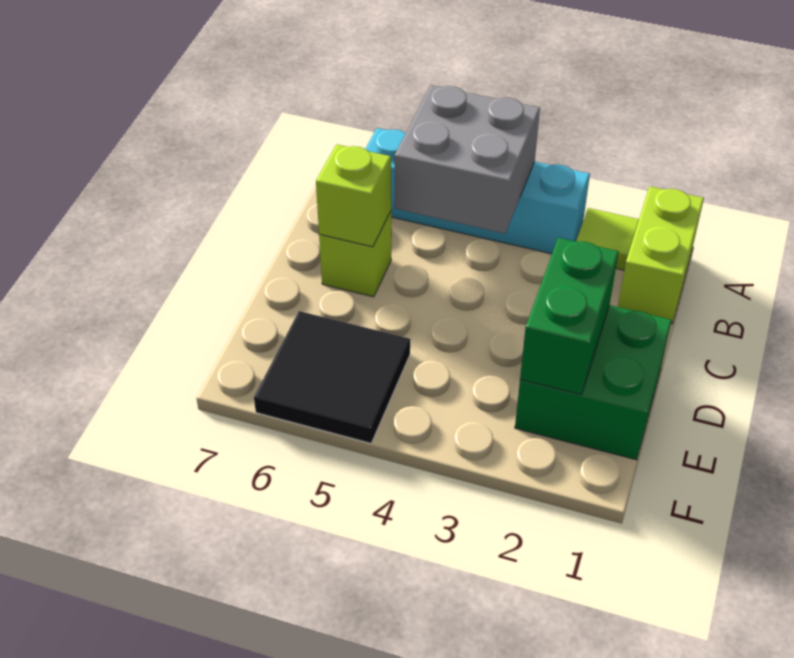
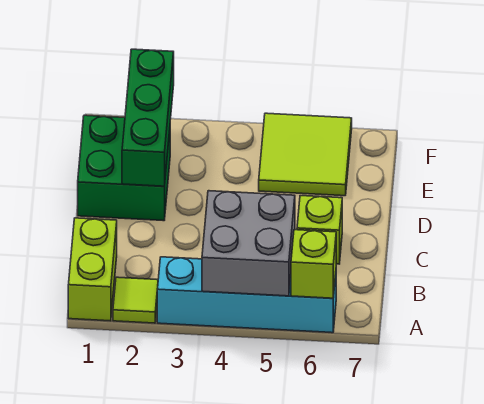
lime 1x1 brick [316,144,391,247] -> lime 1x1 brick moved to [291,230,336,298]
green 1x2 brick [520,238,619,395] -> green 1x3 brick [122,49,174,186]
black 2x2 tile [254,311,410,443] -> lime 2x2 tile [259,113,352,196]

